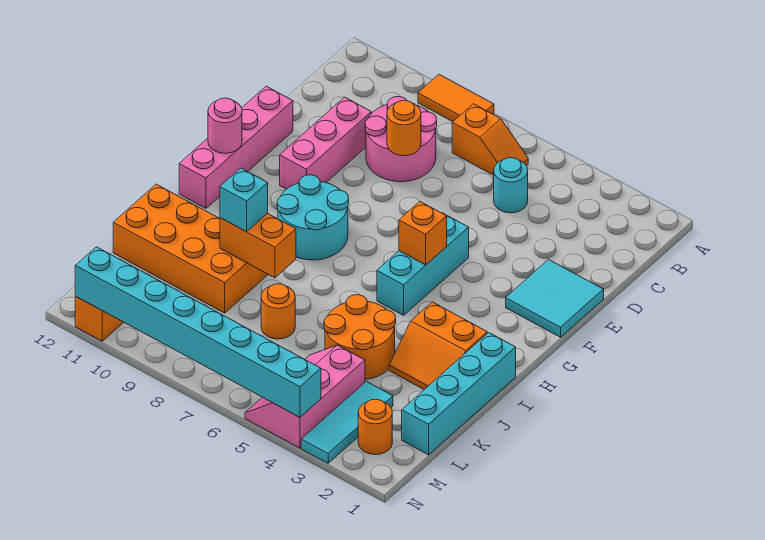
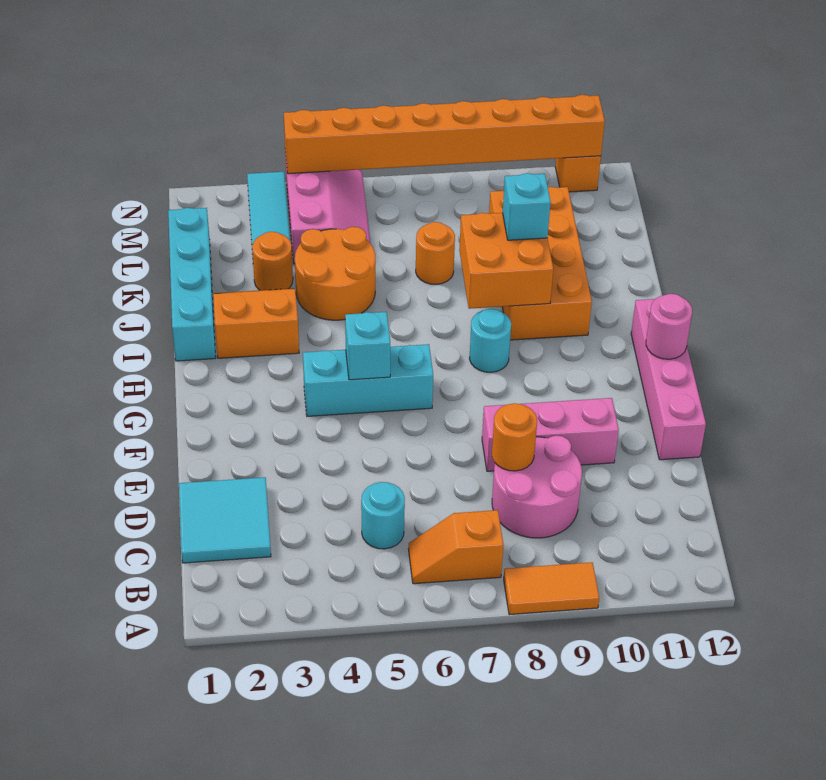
pink 1x3 brick [280,97,371,189] -> pink 1x3 brick turned to [482,398,619,471]
cyan 2x2 tile [506,260,604,337] -> cyan 2x2 tile moved to [179,477,271,563]
cyan 1x3 brick [377,213,469,315] -> cyan 1x3 brick turned to [303,344,433,416]
orange 1x1 brick [399,202,447,265] -> cyan 1x1 brick [345,312,390,380]
cyan 2x2 round brick [277,175,349,260] -> cyan 1x1 round brick [469,309,511,372]
orange 1x2 brick [220,213,296,278] -> orange 2x2 brick [459,213,553,309]
orange 2x4 brick [113,184,268,313] -> orange 2x4 brick turned to [489,187,592,340]
orange 1x1 round brick [358,399,392,455] -> orange 1x1 round brick moved to [252,232,293,290]
cyan 1x8 brick [75,247,321,417] -> orange 1x8 brick [284,95,605,174]

